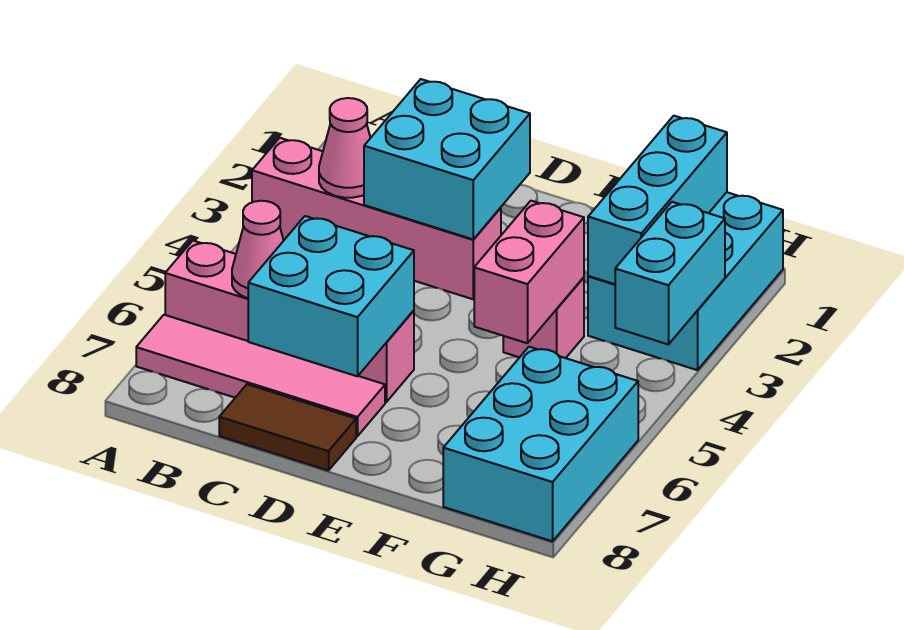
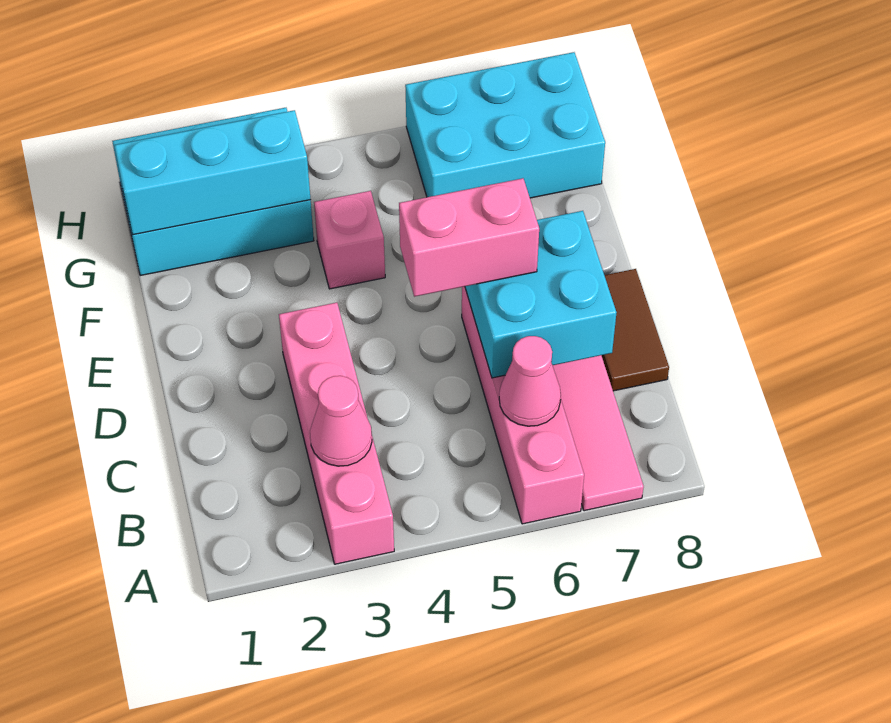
cyan 2x2 brick [364,79,530,239] -> none
pink 1x2 brick [474,201,584,343] -> pink 1x2 brick moved to [399,178,539,297]
cyan 1x2 brick [615,202,725,345] -> none

